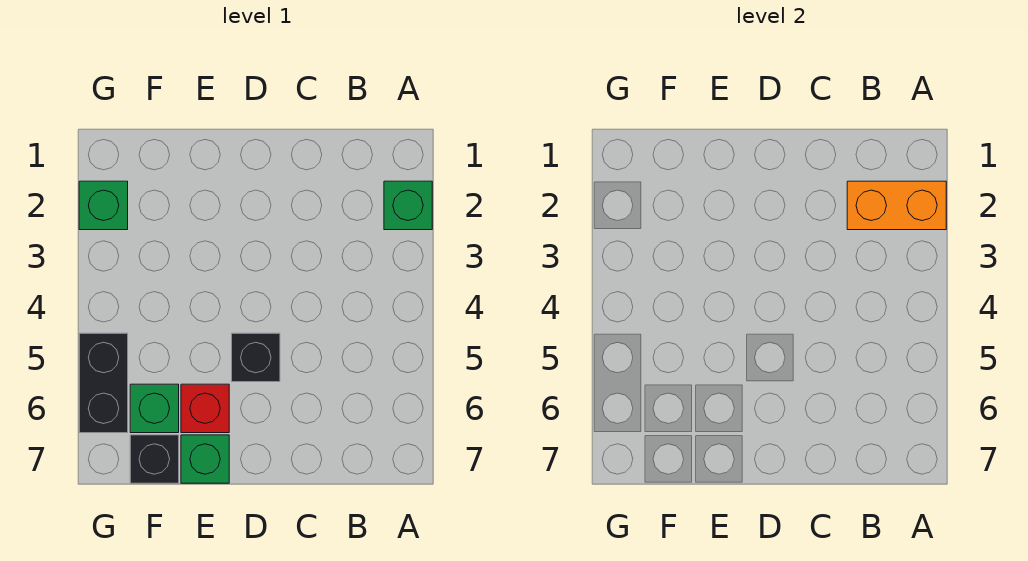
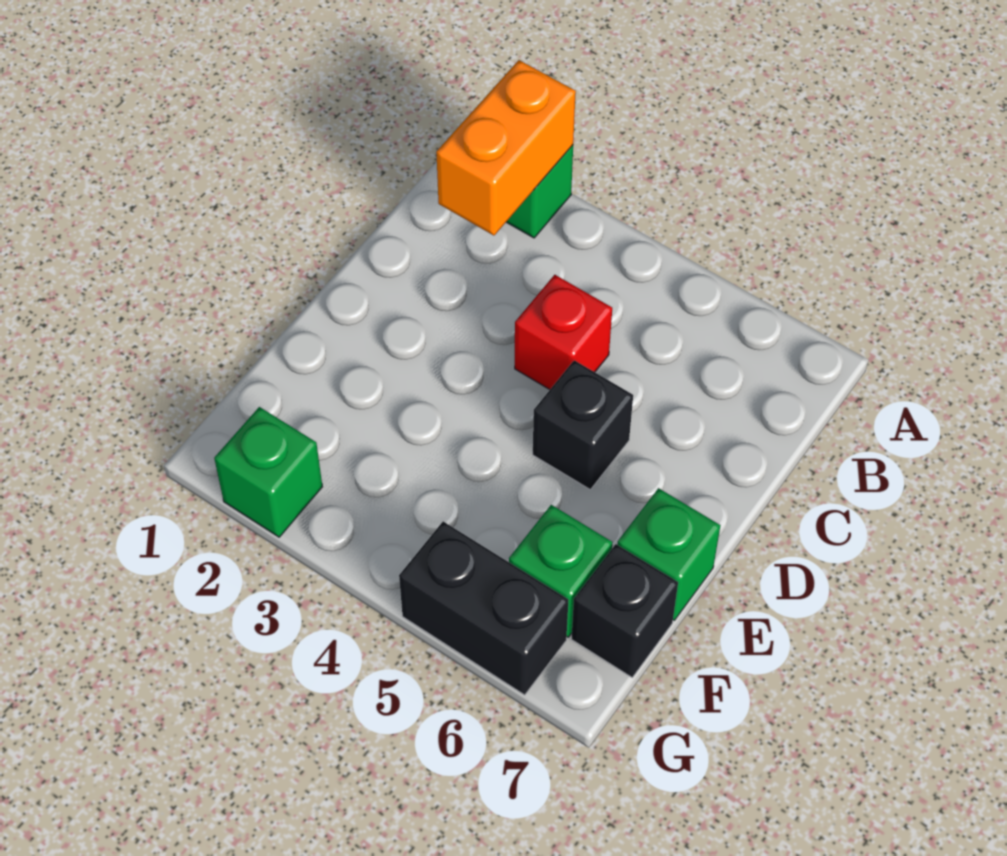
red 1x1 brick [181,384,229,433] -> red 1x1 brick moved to [515,275,612,390]

